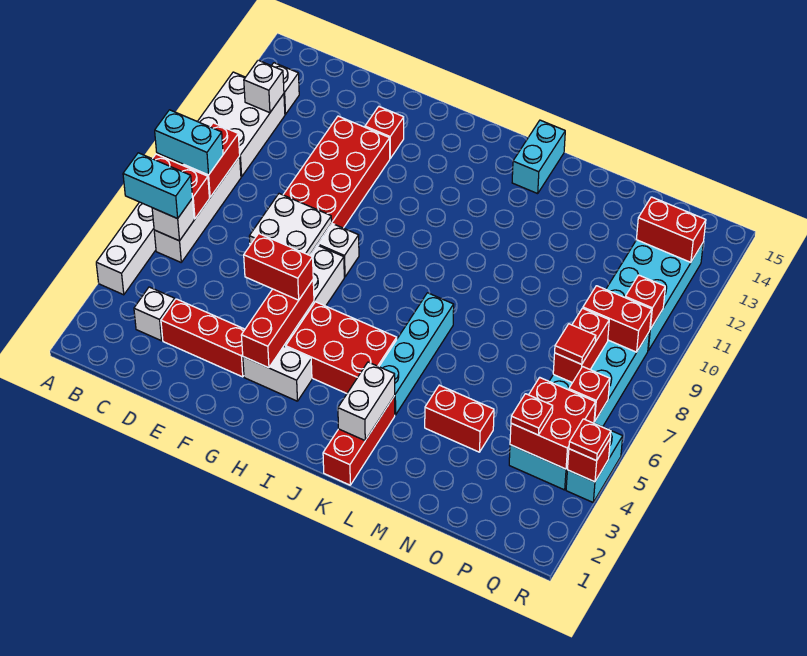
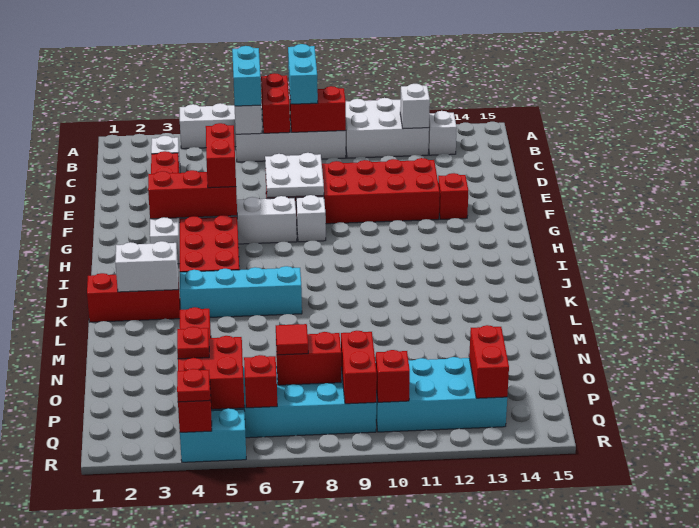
cyan 1x2 brick [512,120,565,194] -> none

